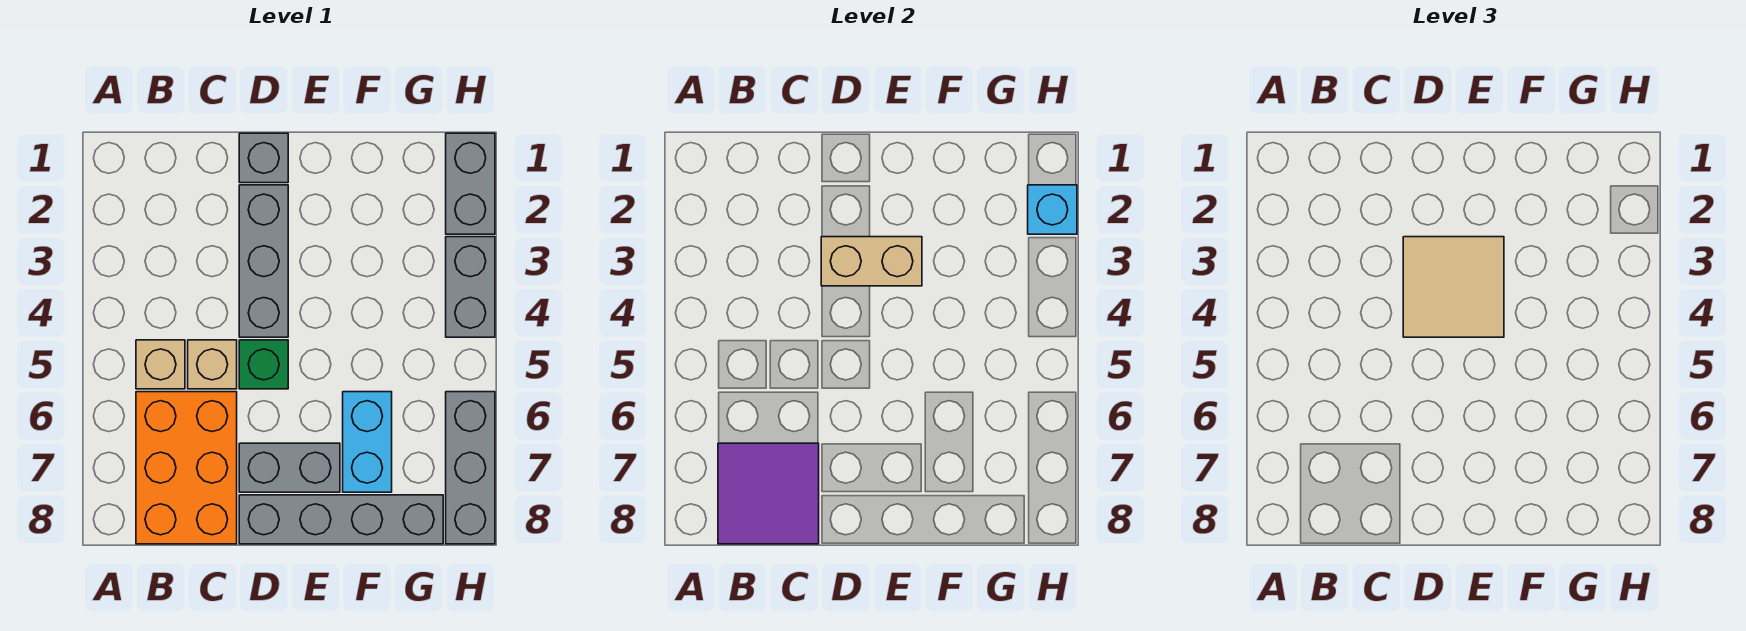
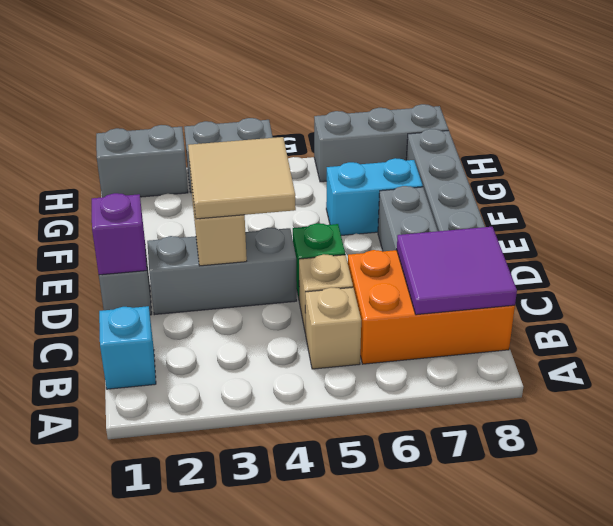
none -> purple 1x1 brick [92,193,147,275]
cyan 1x1 brick [1028,185,1077,234] -> cyan 1x1 brick moved to [99,306,156,389]

